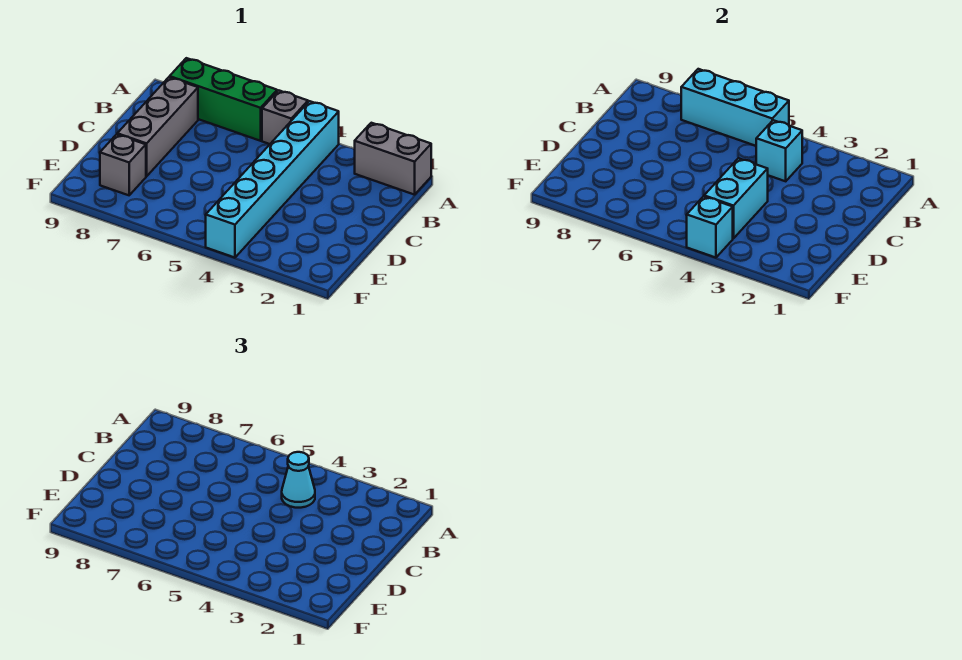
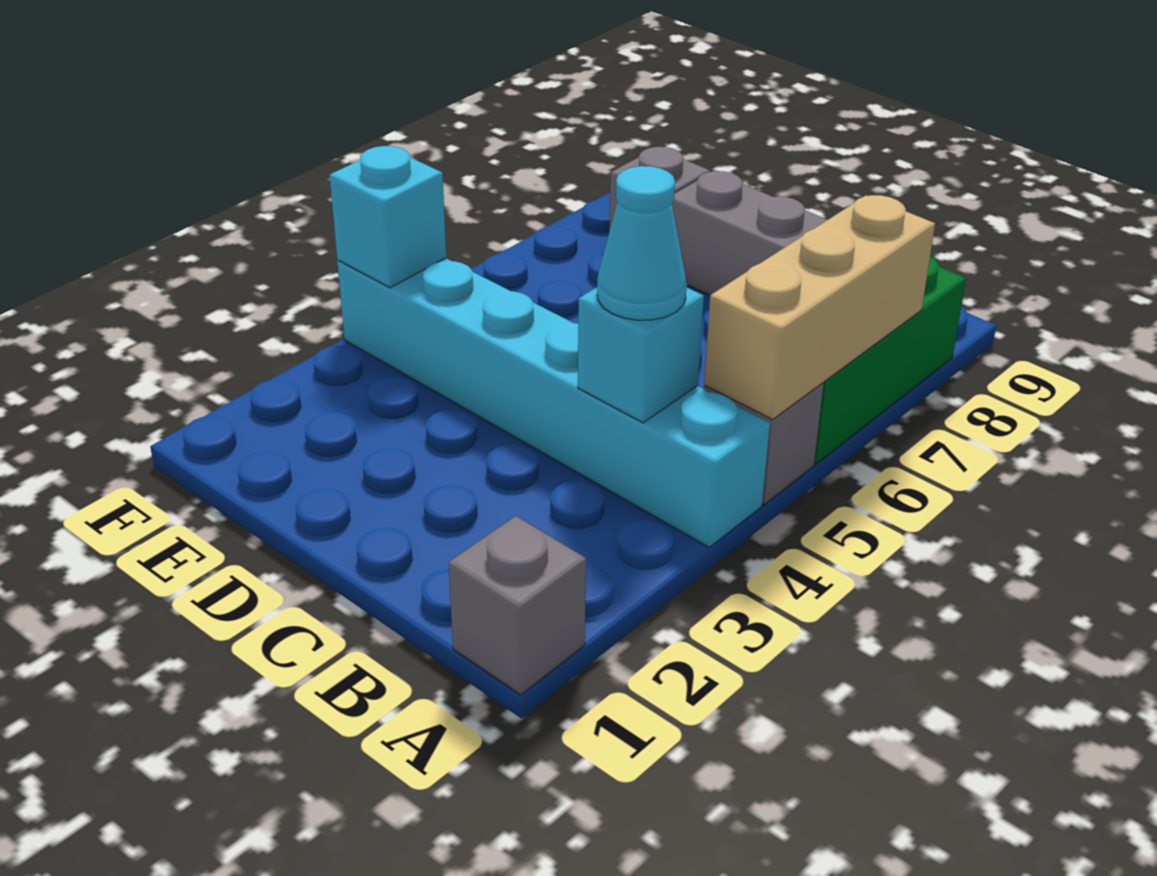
grey 1x2 brick [355,123,431,195] -> grey 1x1 brick [449,516,586,695]
cyan 1x3 brick [681,69,789,146] -> tan 1x3 brick [704,195,935,419]
cyan 1x2 brick [704,158,768,239] -> none

